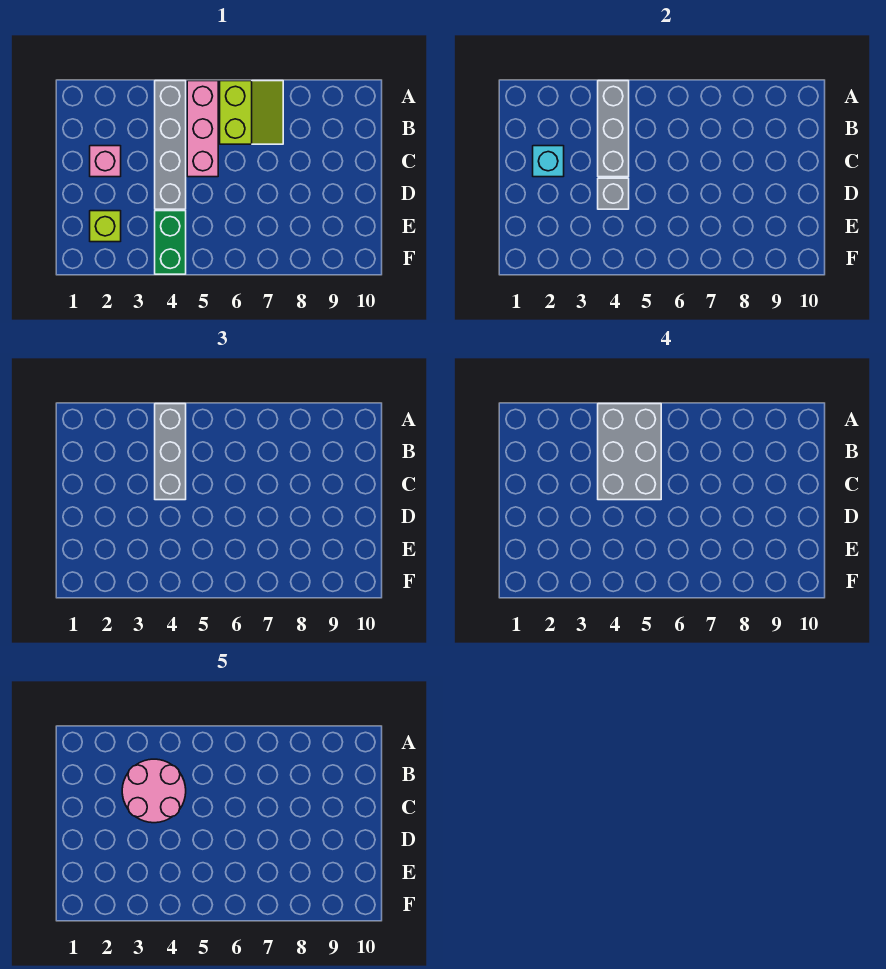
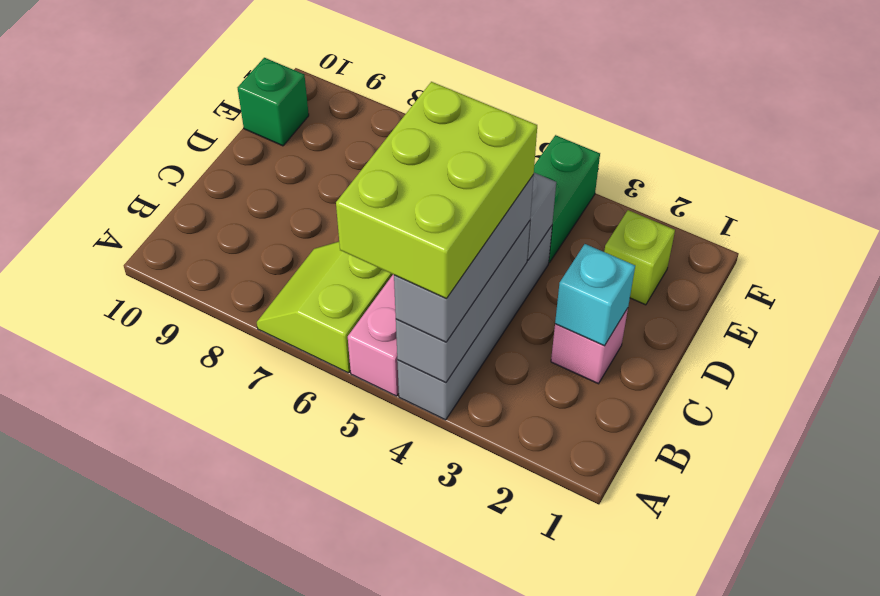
grey 2x3 brick [598,404,661,500] -> lime 2x3 brick [336,82,537,299]
pink 2x2 round brick [122,759,186,823] -> none
none -> green 1x1 brick [238,58,309,146]

